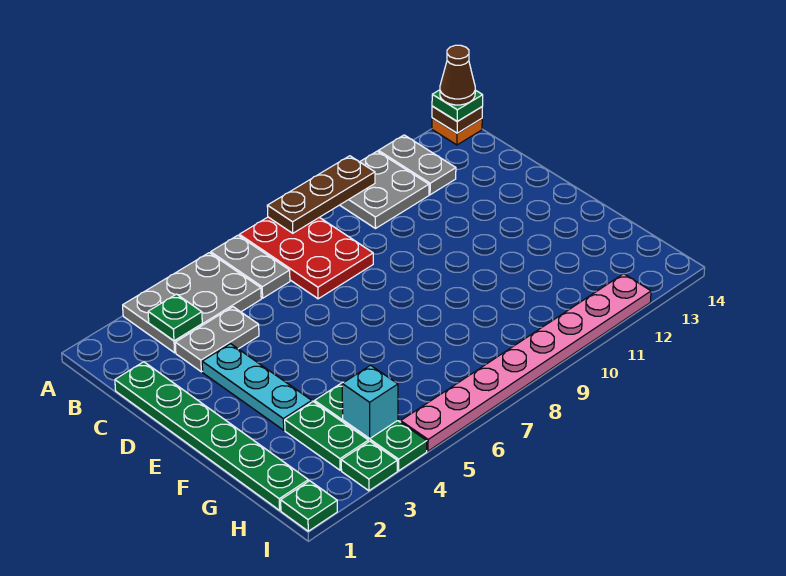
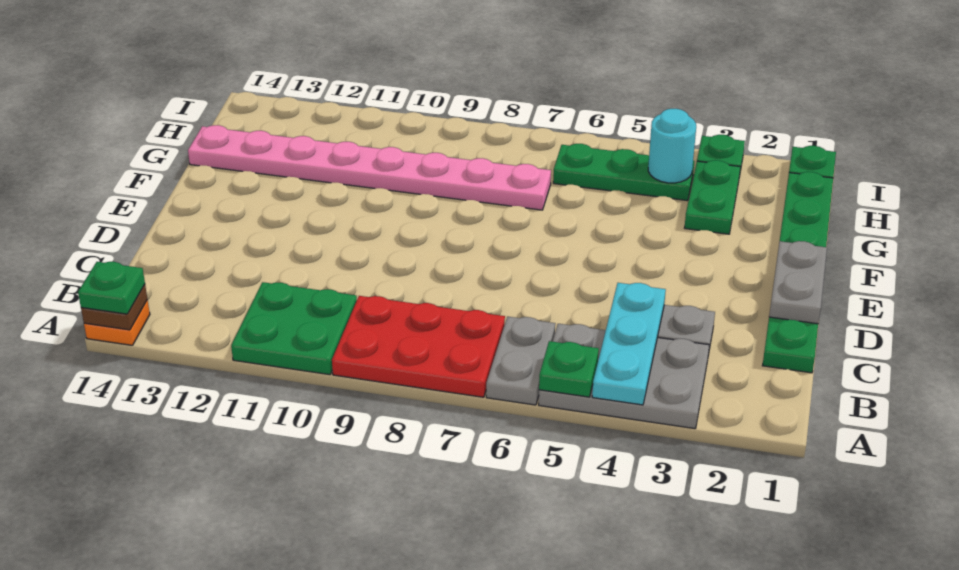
red 2x3 plate [239,217,373,299] -> red 2x3 plate turned to [332,296,505,397]
brown 1x3 plate [267,156,375,233] -> none
grey 2x2 plate [340,151,429,228] -> green 2x2 plate [231,282,357,375]
grey 1x2 plate [378,135,456,195] -> grey 1x2 plate moved to [769,241,827,324]
brown 1x1 cone [440,45,475,105] -> none
green 1x1 plate [148,294,202,341] -> green 1x1 plate moved to [539,341,599,397]
cyan 1x3 plate [202,344,312,430] -> cyan 1x3 plate moved to [592,283,666,405]
green 1x3 plate [315,382,427,471] -> green 1x3 plate turned to [553,144,694,201]
cyan 1x1 brick [342,365,398,439] -> cyan 1x1 round brick [648,109,696,183]
pink 1x8 plate [401,274,651,451] -> pink 1x8 plate moved to [188,125,551,210]

